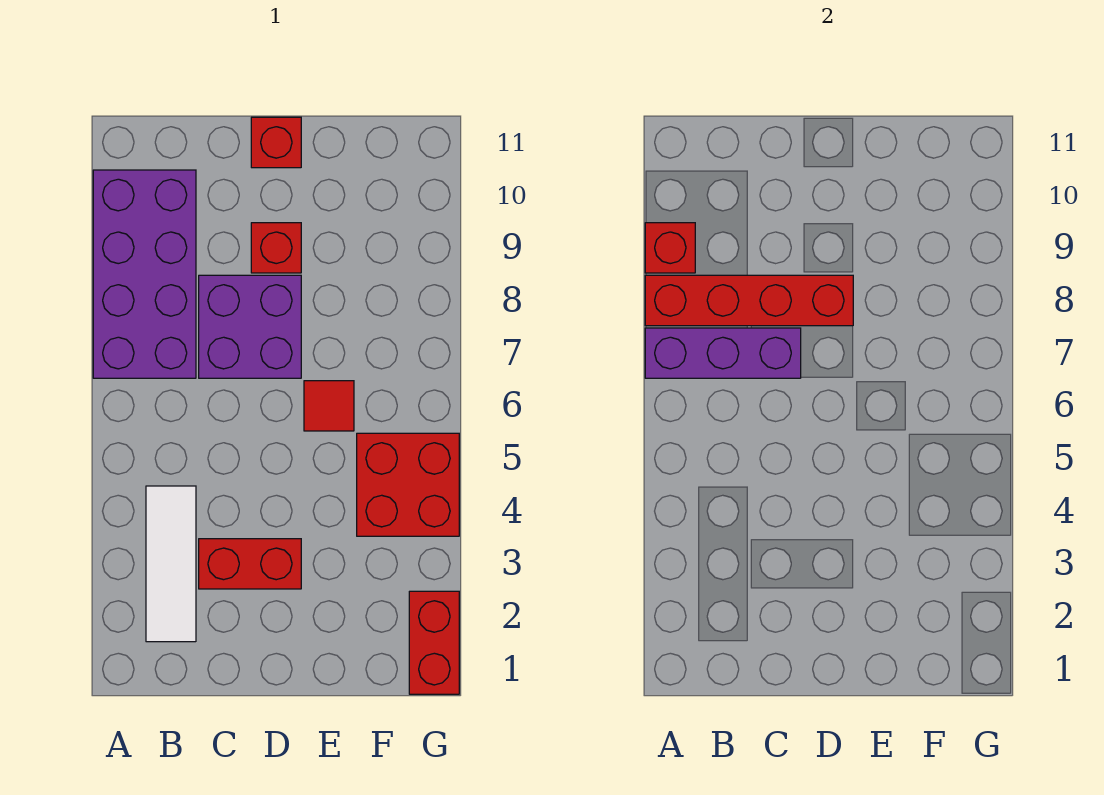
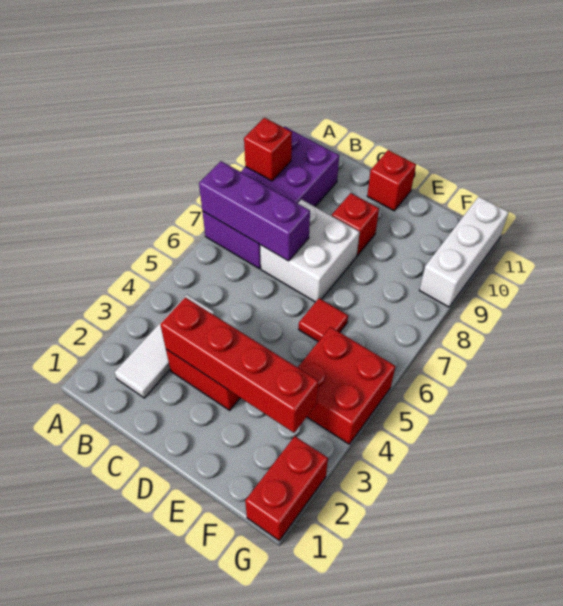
red 1x4 brick [645,275,853,326] -> red 1x4 brick moved to [160,297,319,433]
purple 2x2 brick [199,275,301,378] -> white 2x2 brick [260,199,360,302]
none -> white 1x3 brick [419,197,509,307]

